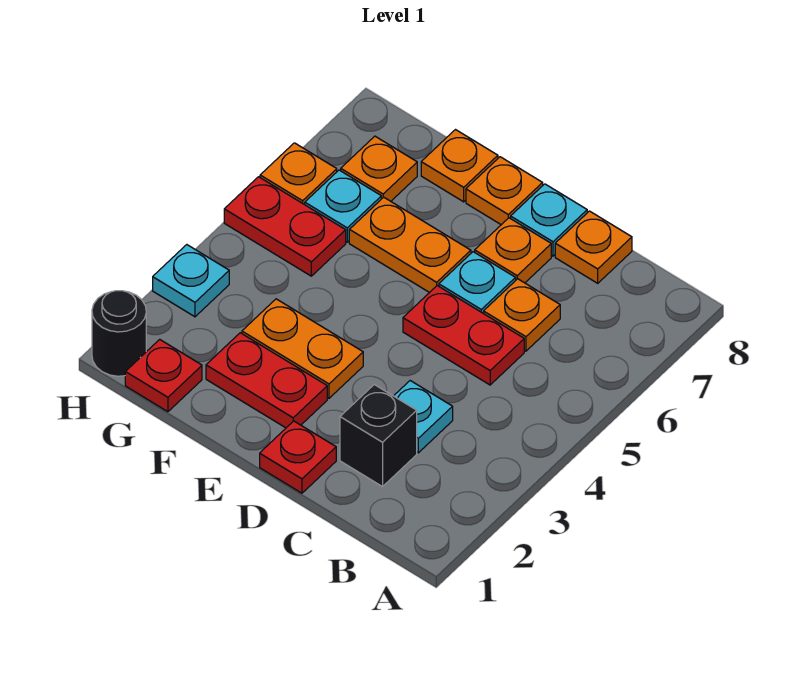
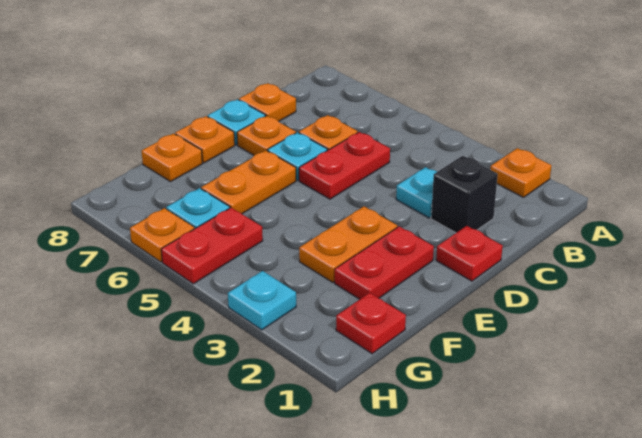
orange 1x1 plate [341,136,417,201] -> orange 1x1 plate moved to [490,148,551,197]
black 1x1 round brick [92,291,146,376] -> none

